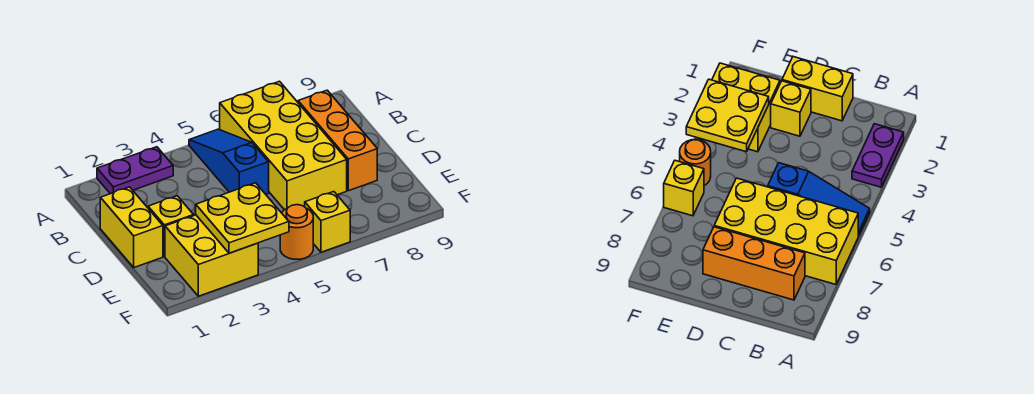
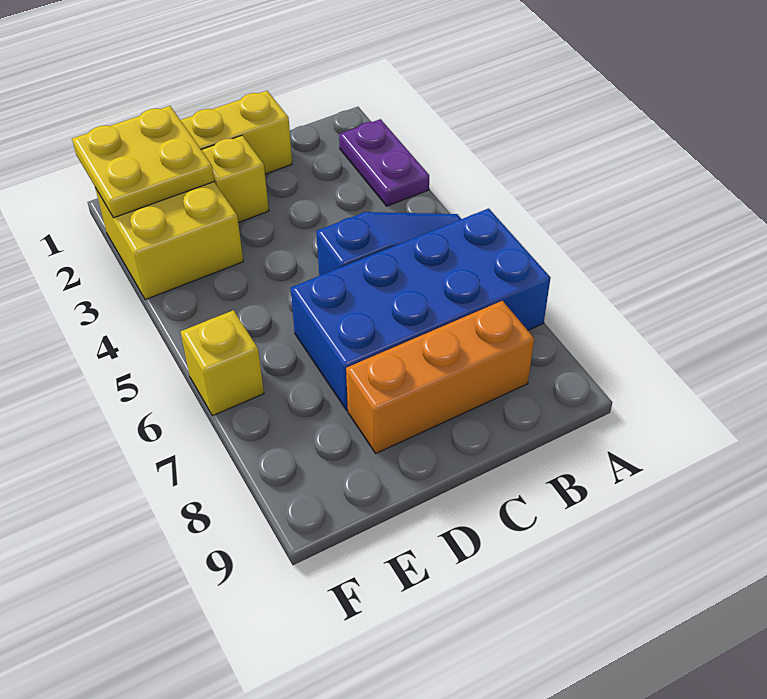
yellow 2x4 brick [220,81,347,210] -> blue 2x4 brick [291,208,550,410]
yellow 2x2 plate [196,183,289,253] -> yellow 2x2 plate moved to [72,106,214,218]
orange 1x1 round brick [280,205,313,259] -> none

